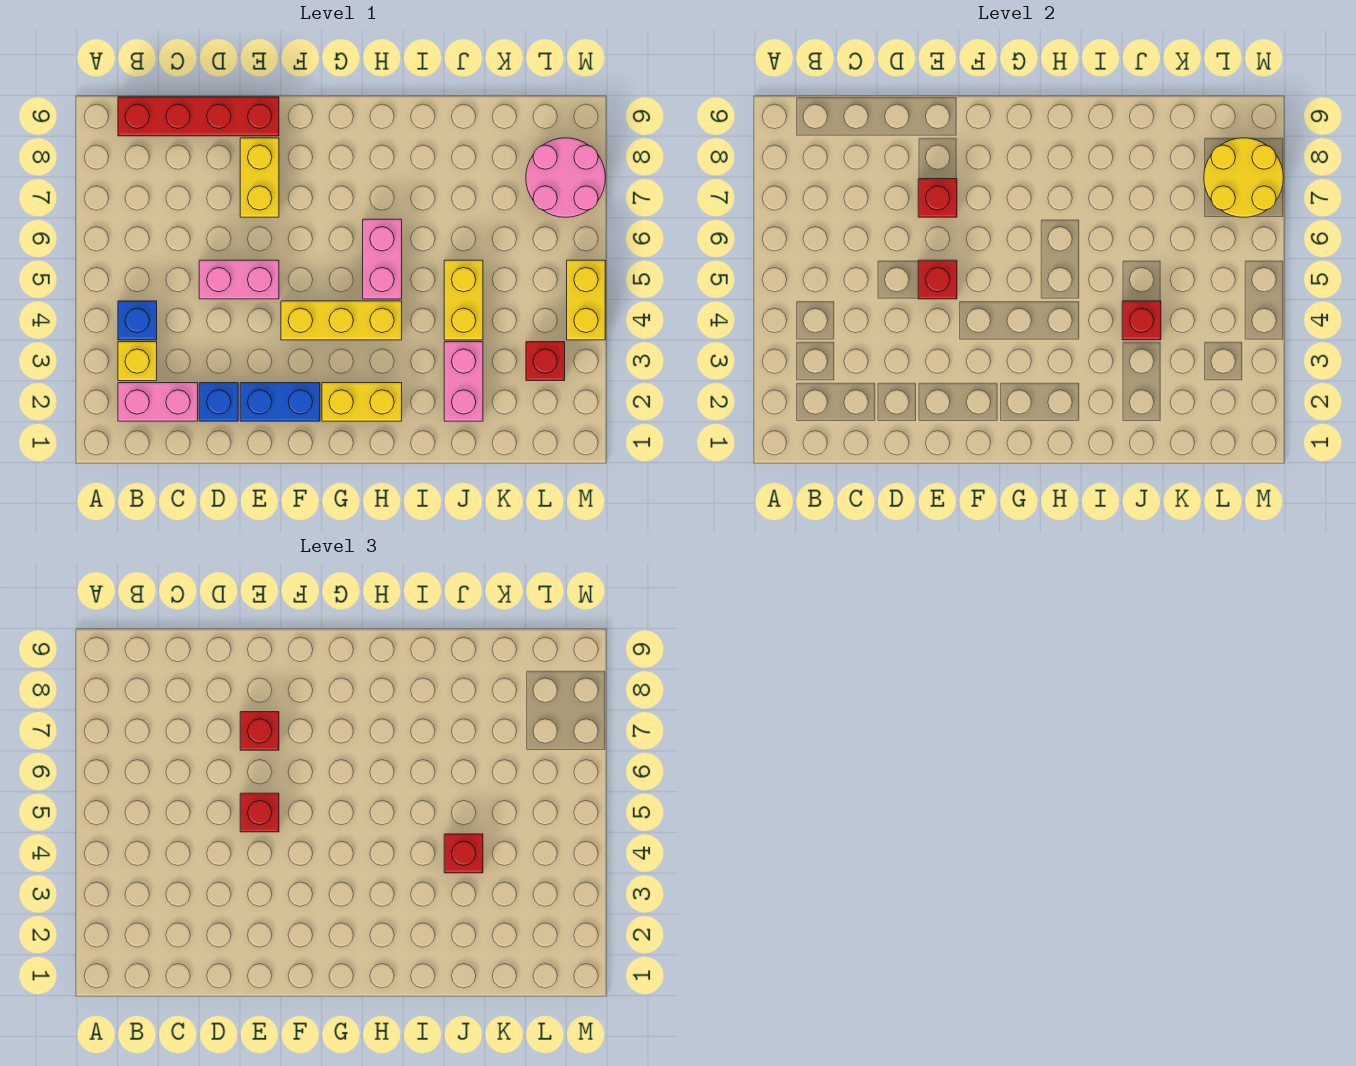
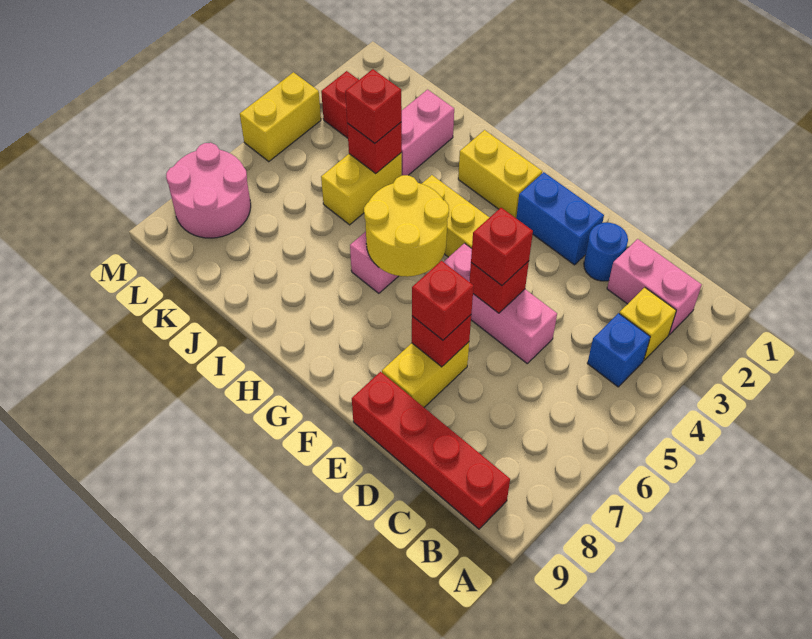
blue 1x1 brick [199,383,238,421] -> blue 1x1 round brick [584,223,628,281]
pink 1x2 brick [199,260,279,299] -> pink 1x3 brick [444,243,557,363]
yellow 2x2 round brick [1204,138,1283,217] -> yellow 2x2 round brick moved to [364,175,449,277]

